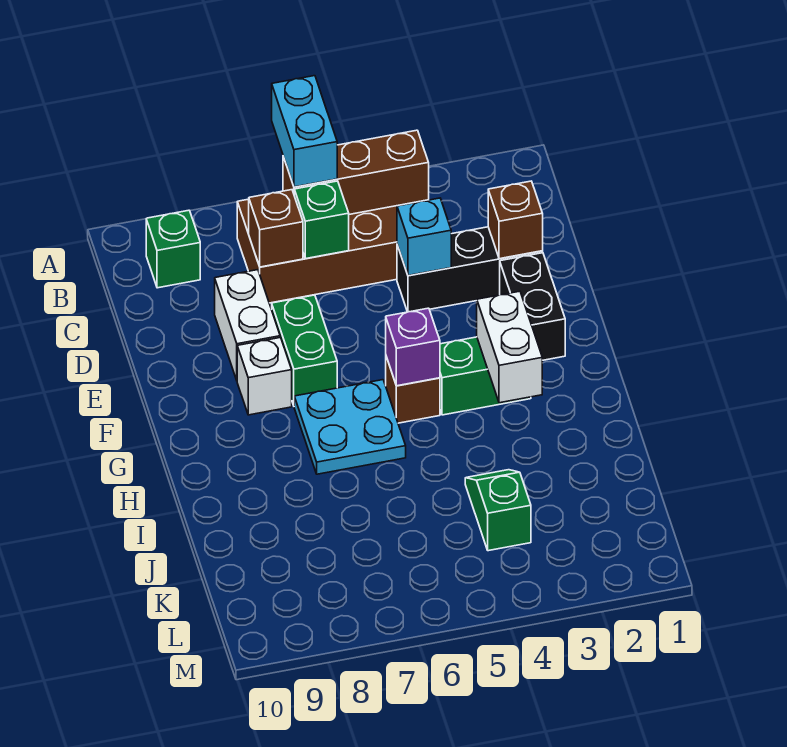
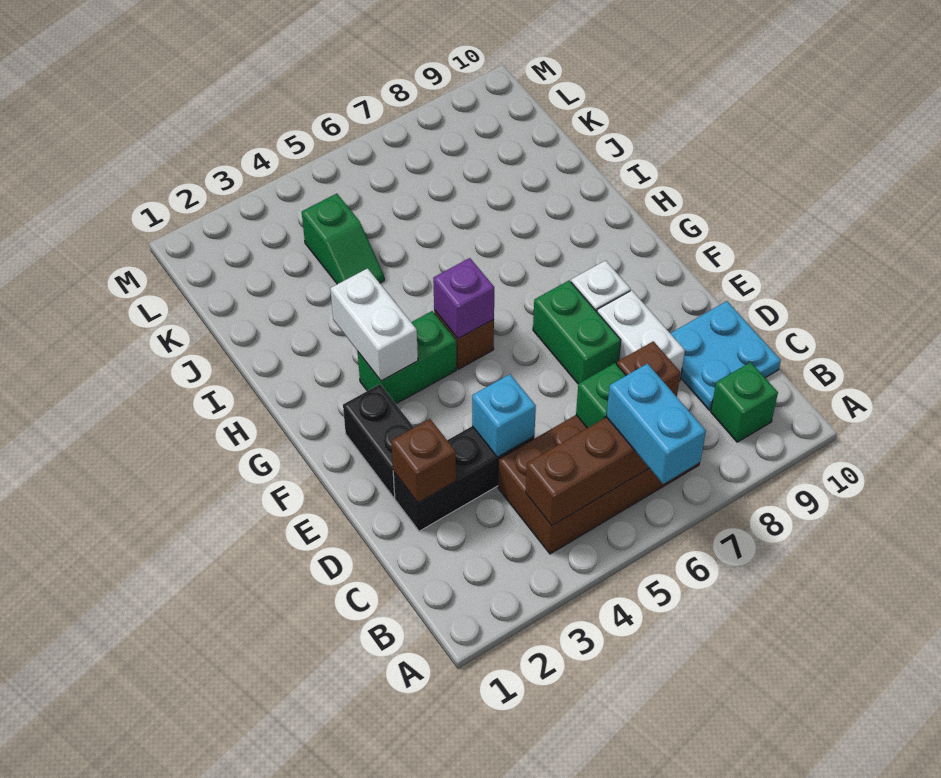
cyan 2x2 plate [294,380,406,474] -> cyan 2x2 plate moved to [670,301,781,410]

